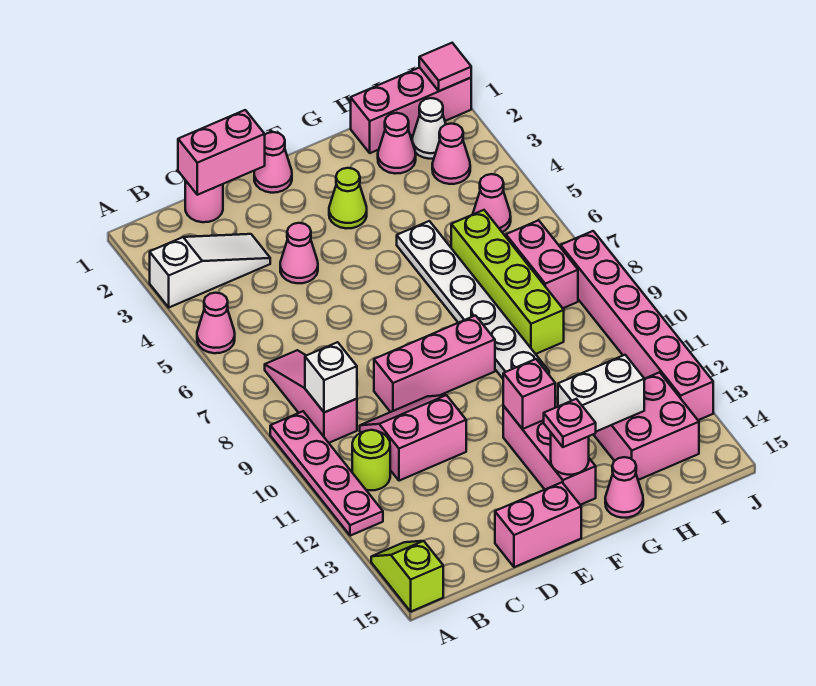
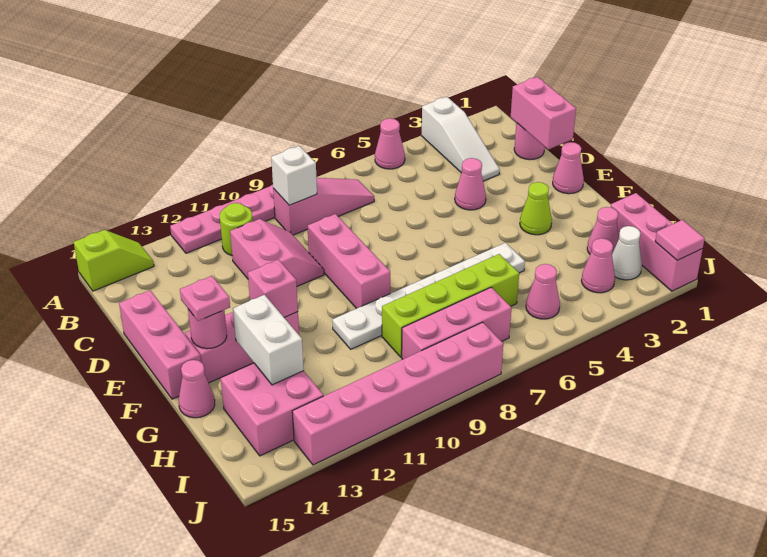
pink 1x2 brick [495,482,581,567] -> pink 1x3 brick [119,290,201,399]
pink 1x2 brick [506,220,578,308] -> pink 1x3 brick [402,287,512,359]

